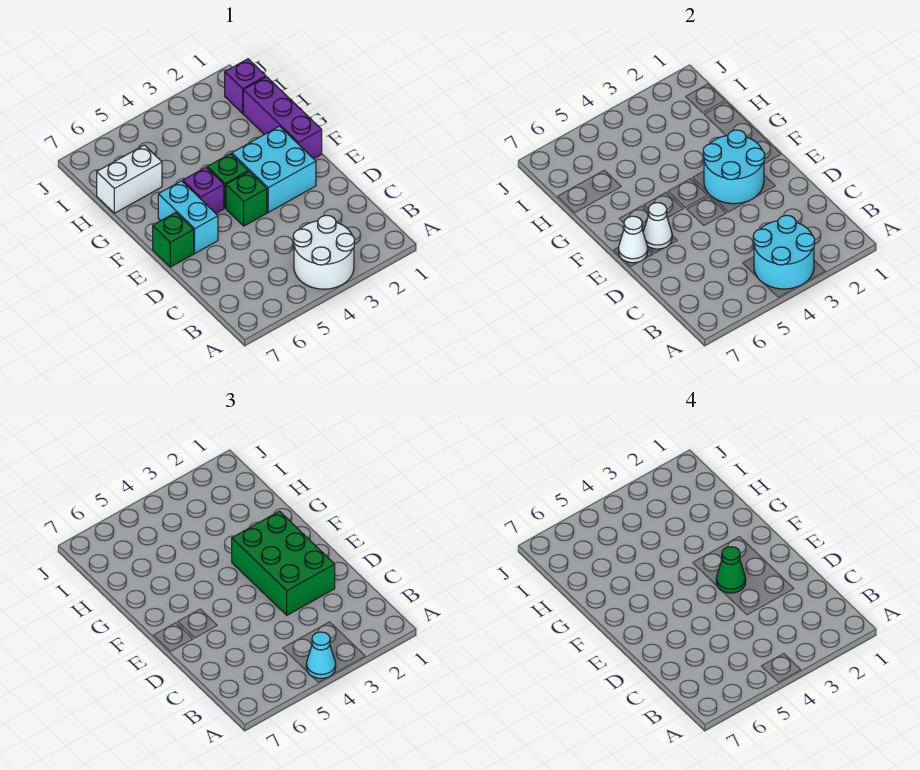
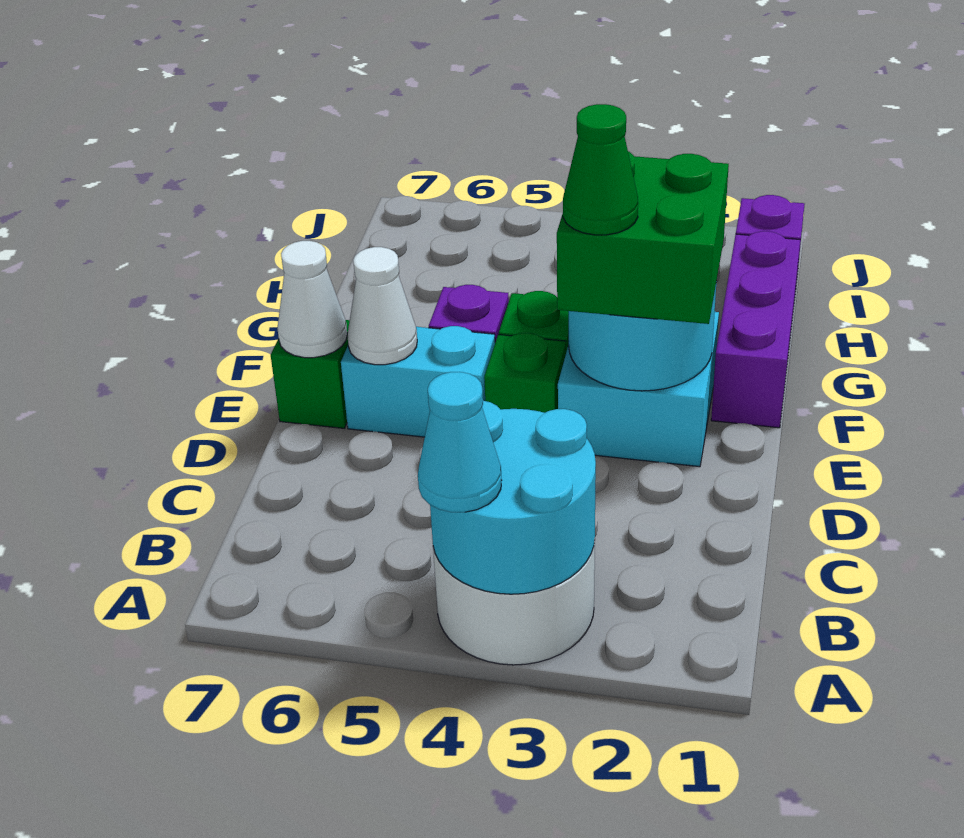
green 2x3 brick [232,511,335,615] -> green 2x2 brick [557,151,729,324]
cyan 1x2 brick [158,181,218,253] -> cyan 1x2 brick turned to [341,326,495,437]
white 1x2 brick [97,145,162,213] -> none

